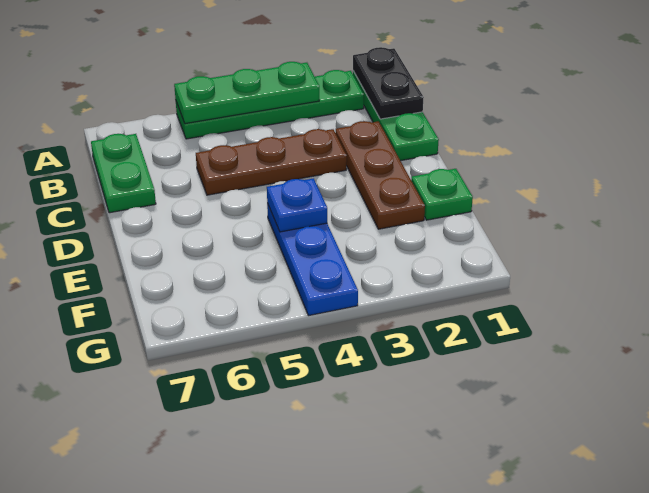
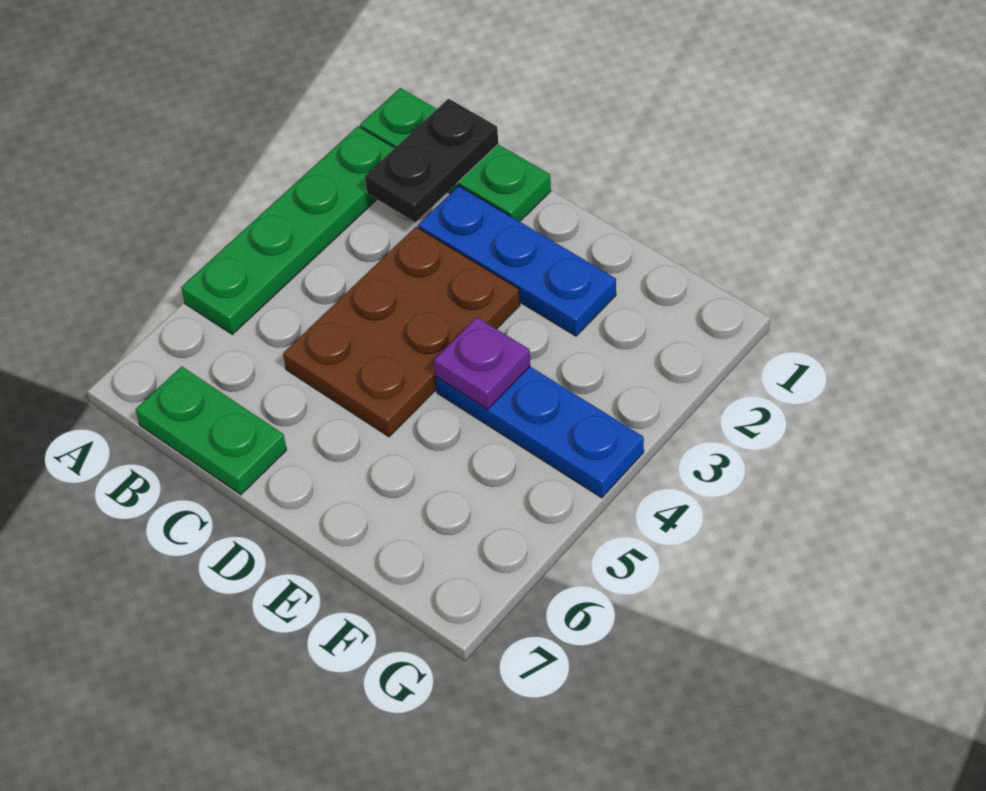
black 1x2 plate [353,47,424,119] -> black 1x2 plate turned to [365,99,498,222]
green 1x3 plate [174,62,319,124] -> none
brown 1x3 plate [336,121,425,229] -> blue 1x3 plate [418,186,616,336]
brown 1x3 plate [196,129,347,195] -> brown 2x3 plate [283,227,520,437]
green 1x1 plate [411,169,473,220] -> none
blue 1x1 plate [267,178,327,232] -> purple 1x1 plate [434,317,530,409]

